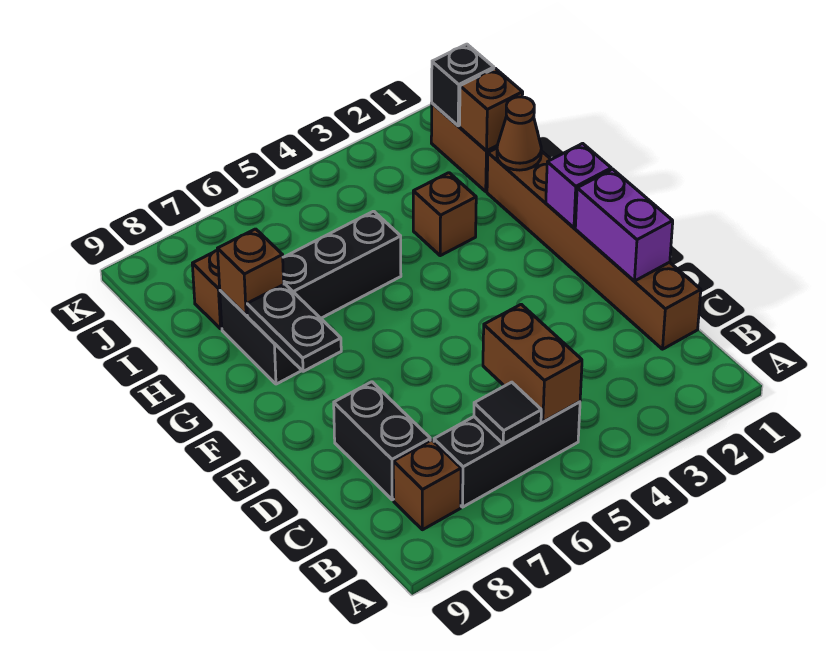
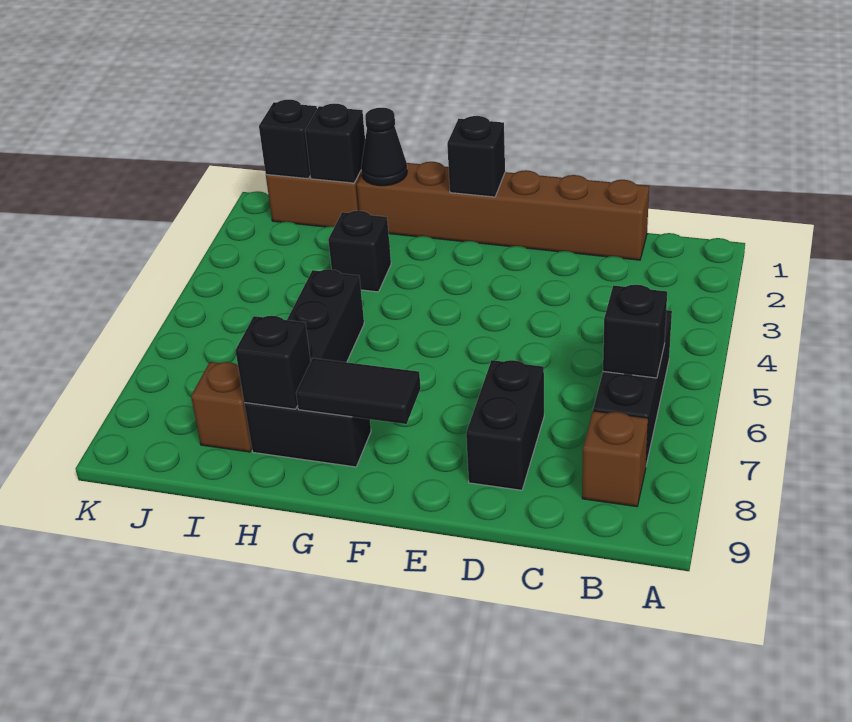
brown 1x2 brick [483,304,582,422] -> none
black 1x1 tile [474,382,541,444] -> black 1x1 brick [603,285,667,378]
black 1x2 brick [334,382,430,500] -> black 1x2 brick turned to [466,360,544,490]
purple 1x2 brick [575,169,673,281] -> none
purple 1x1 brick [546,143,611,228] -> black 1x1 brick [447,116,505,197]
black 1x2 plate [247,284,341,371] -> black 1x2 tile [296,358,421,424]
brown 1x1 cone [497,97,541,170] -> black 1x1 cone [361,108,407,186]
brown 1x1 brick [413,173,476,256] -> black 1x1 brick [328,211,391,292]
brown 1x1 brick [218,229,284,315] -> black 1x1 brick [235,316,311,409]
brown 1x1 brick [460,68,523,151] -> black 1x1 brick [305,103,365,183]

